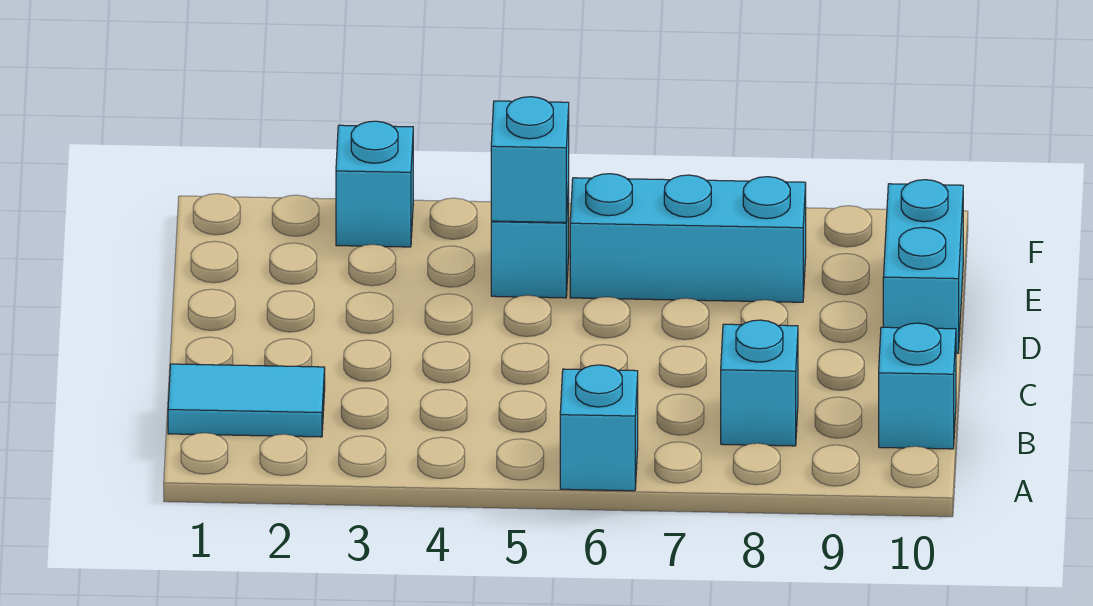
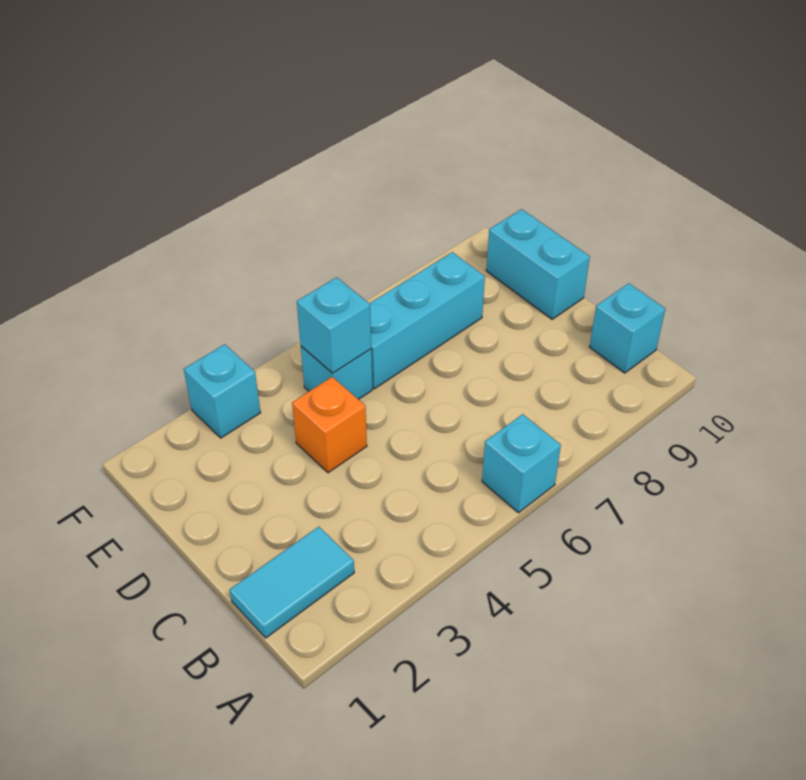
cyan 1x1 brick [721,320,798,446] -> none
none -> orange 1x1 brick [292,377,367,473]

